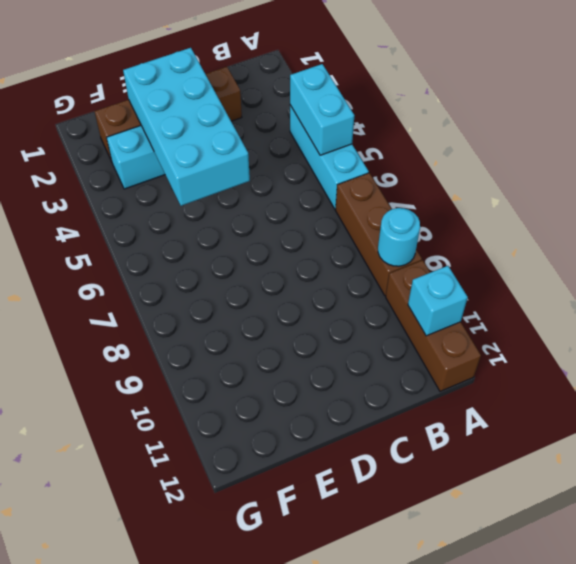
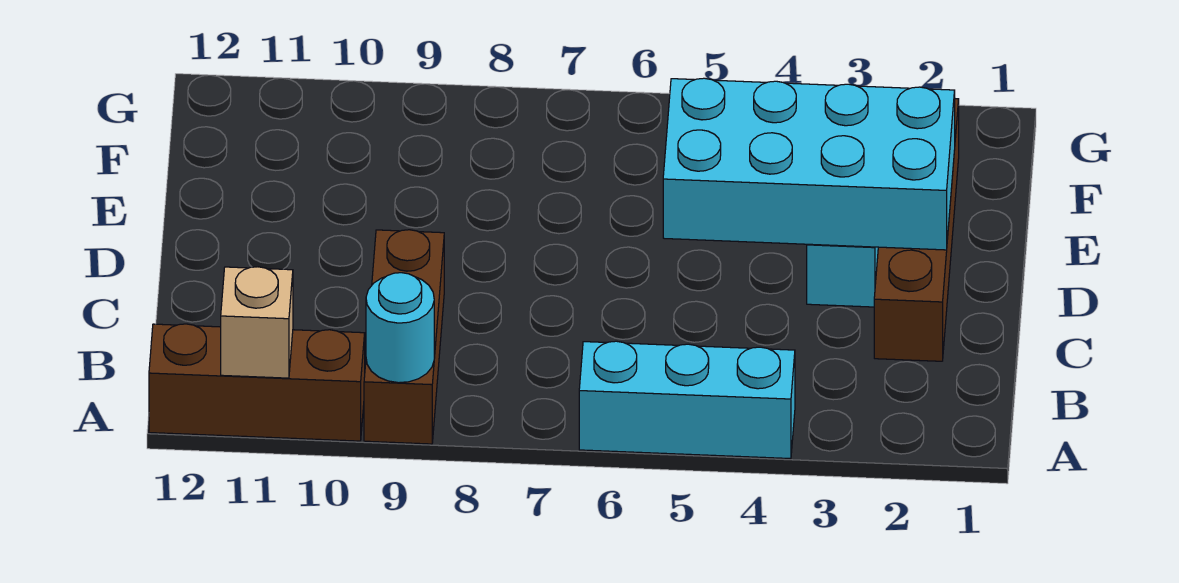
cyan 1x2 brick [290,64,354,155] -> none
brown 1x3 brick [335,173,422,296] -> brown 1x3 brick turned to [364,230,444,444]
cyan 1x1 brick [408,266,468,336] -> tan 1x1 brick [221,267,293,378]

